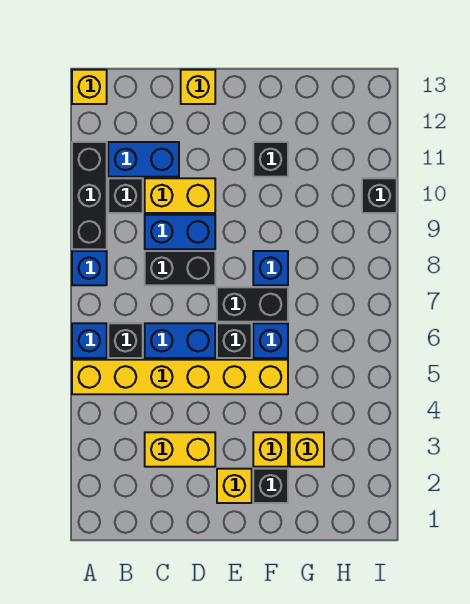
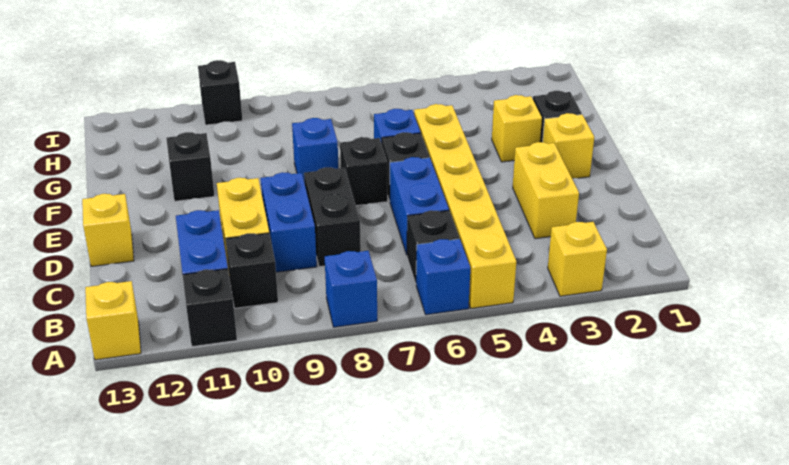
black 1x3 brick [72,142,107,249] -> black 1x1 brick [183,269,237,347]
black 1x2 brick [217,287,288,322] -> black 1x1 brick [340,137,388,206]
yellow 1x1 brick [290,432,324,467] -> yellow 1x1 brick moved to [548,222,607,296]

